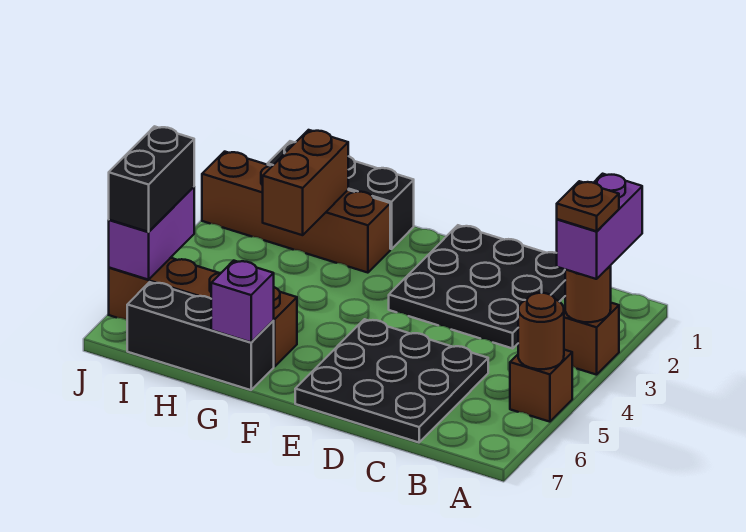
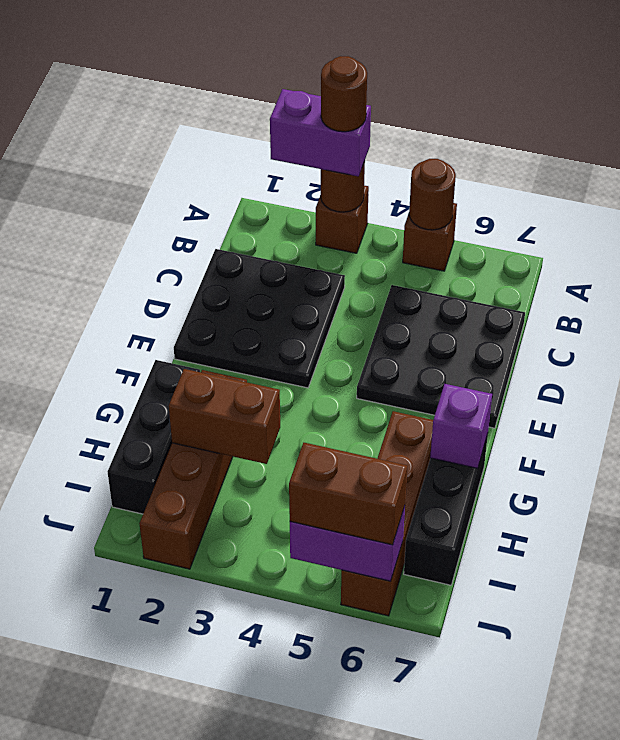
brown 1x1 plate [557,181,619,231] -> brown 1x1 round brick [321,56,367,132]
black 1x2 brick [109,126,194,232] -> brown 1x2 brick [289,443,407,545]

